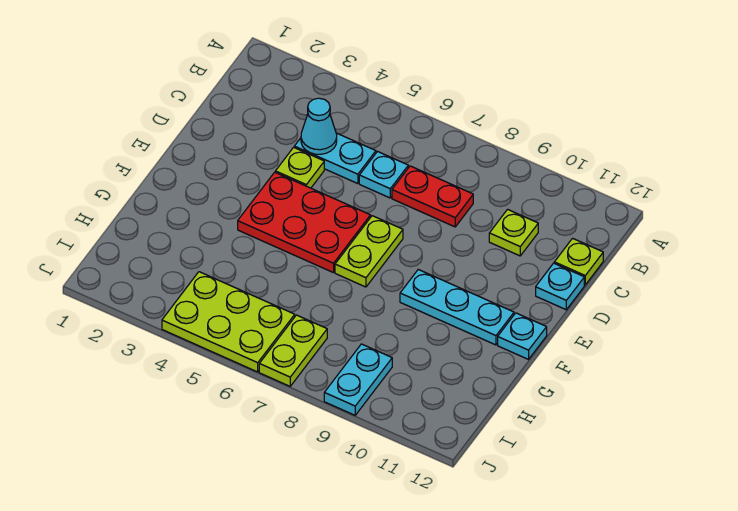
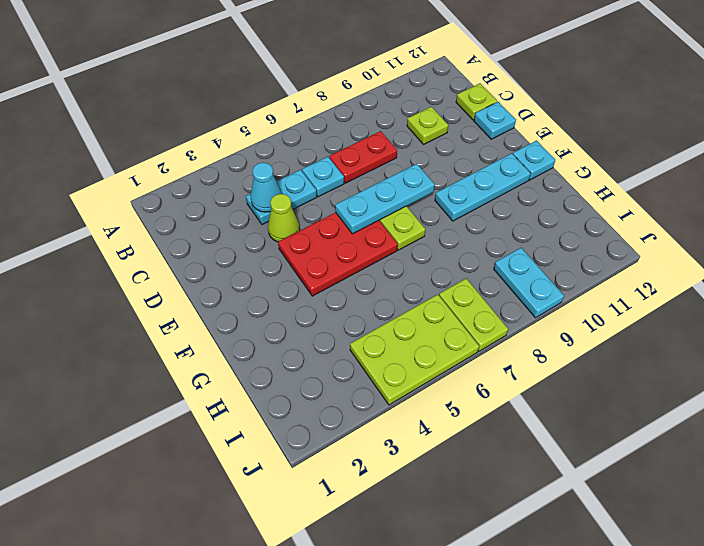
lime 1x1 plate [275,147,324,188] -> lime 1x1 cone [268,194,300,242]
none -> cyan 1x3 plate [335,164,435,234]

